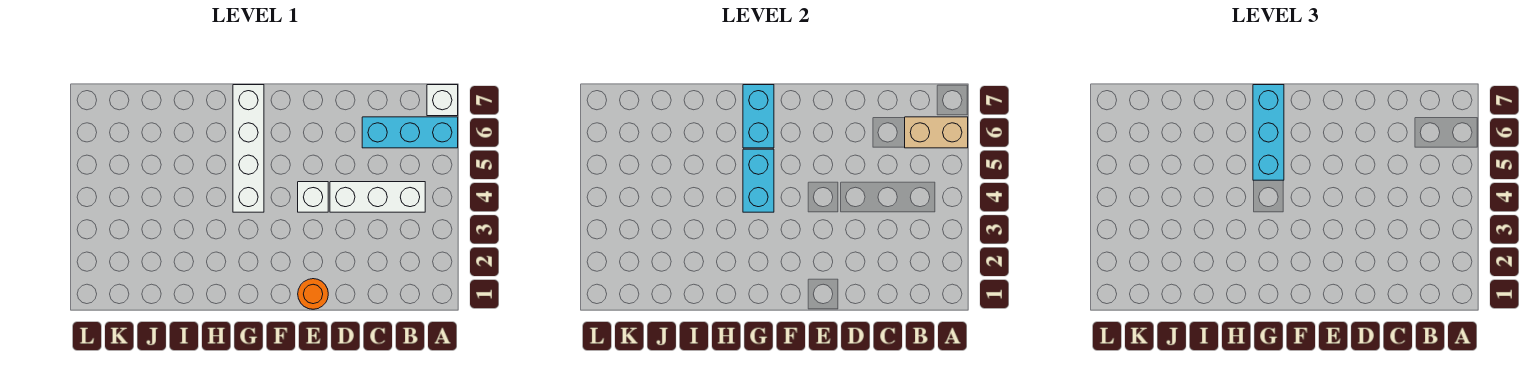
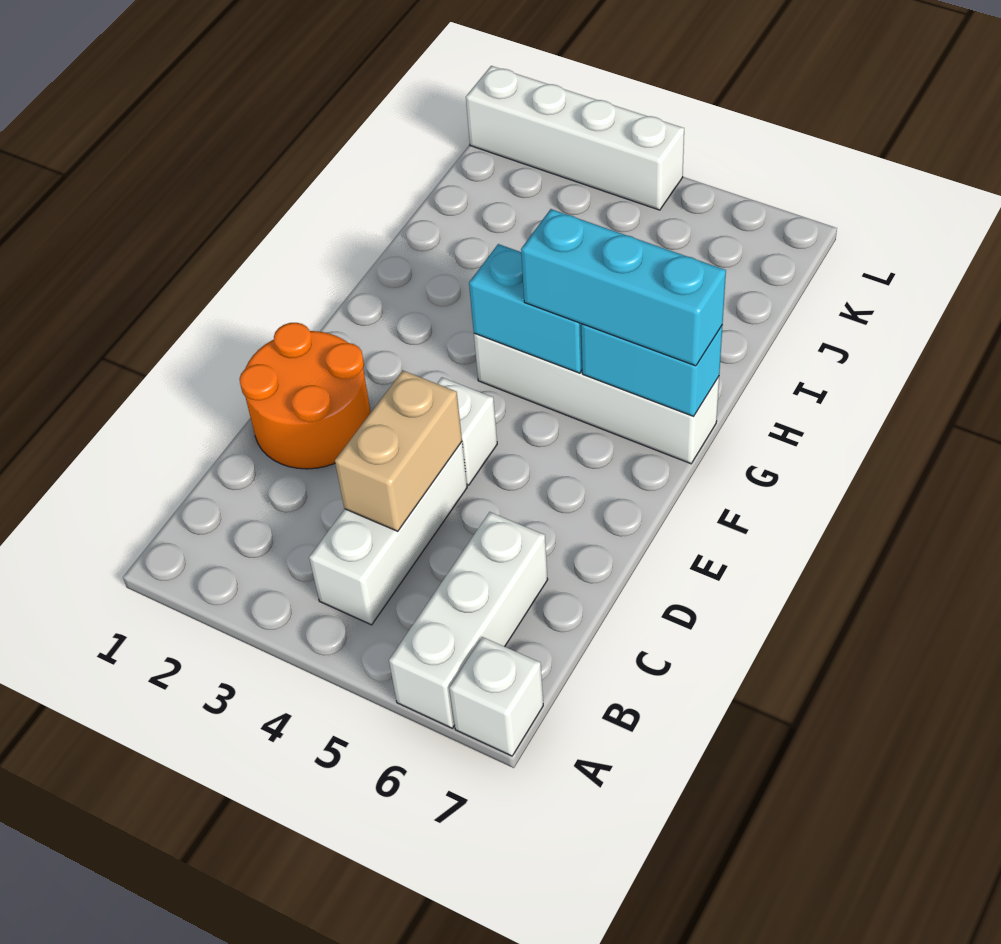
cyan 1x3 brick [362,117,458,148] -> white 1x3 brick [389,512,548,728]
tan 1x2 brick [905,117,968,148] -> tan 1x2 brick moved to [335,371,462,531]
orange 1x1 round brick [298,279,328,309] -> orange 2x2 round brick [240,323,371,469]
none -> white 1x4 brick [466,66,684,210]

